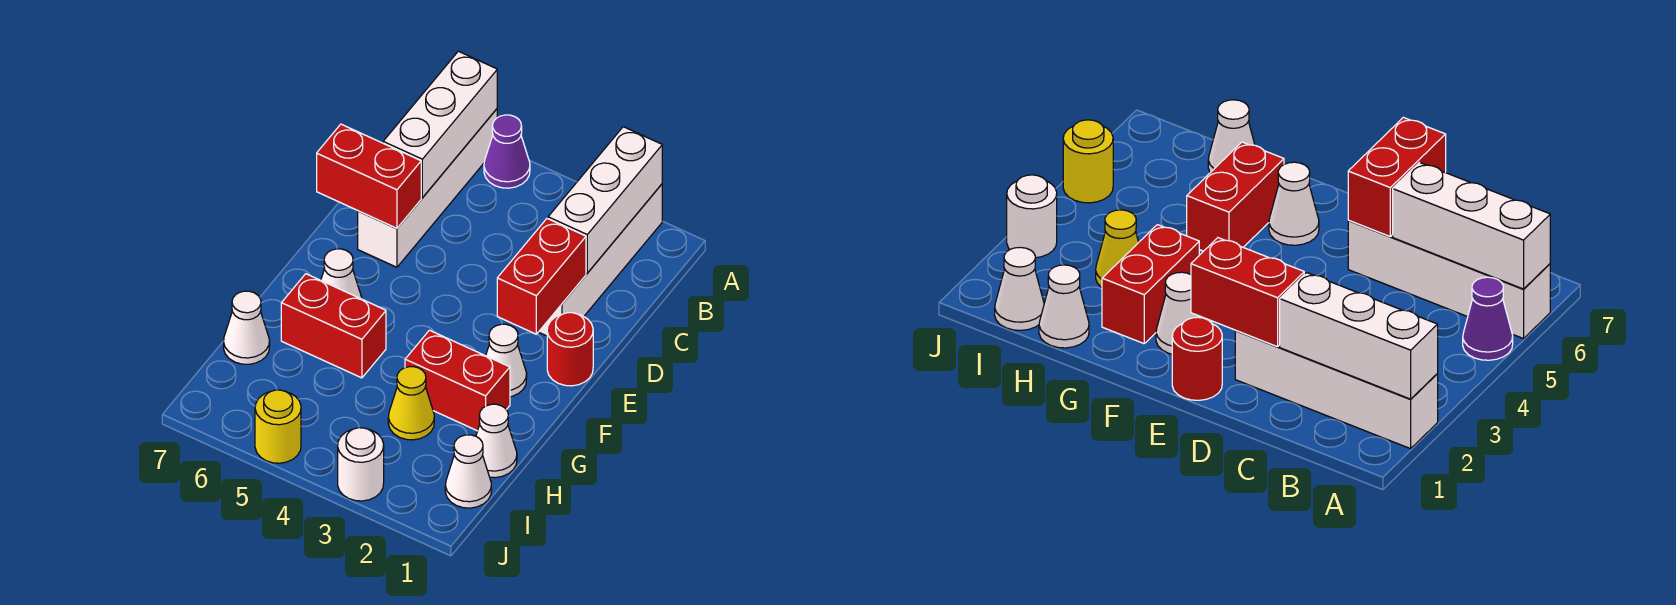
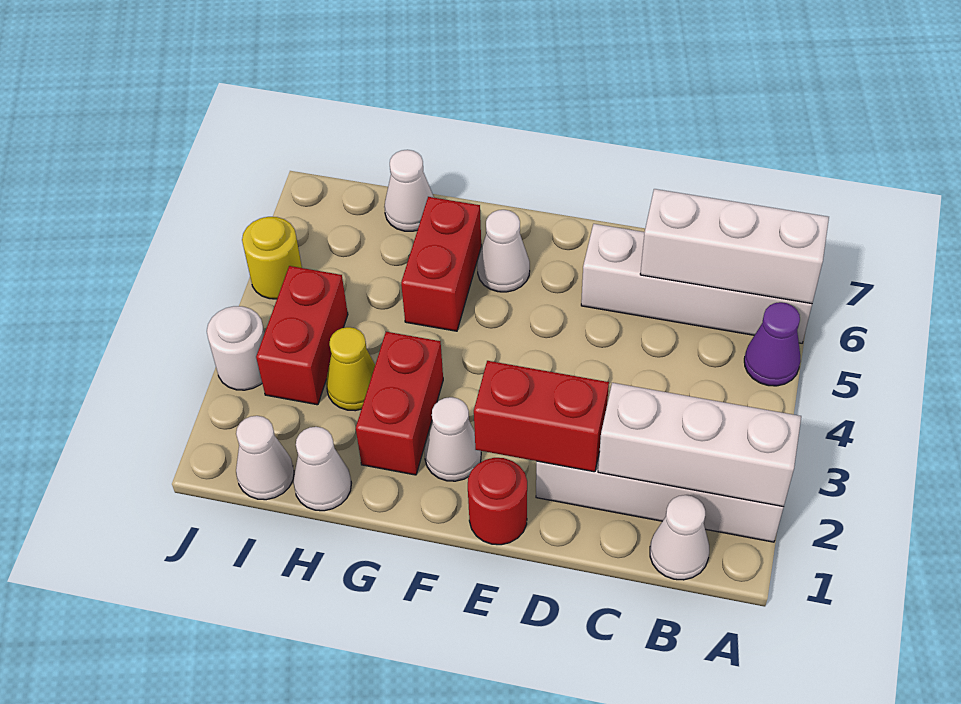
none -> white 1x1 cone [650,495,709,580]
red 1x2 brick [317,124,421,228] -> red 1x2 brick moved to [256,266,348,405]

